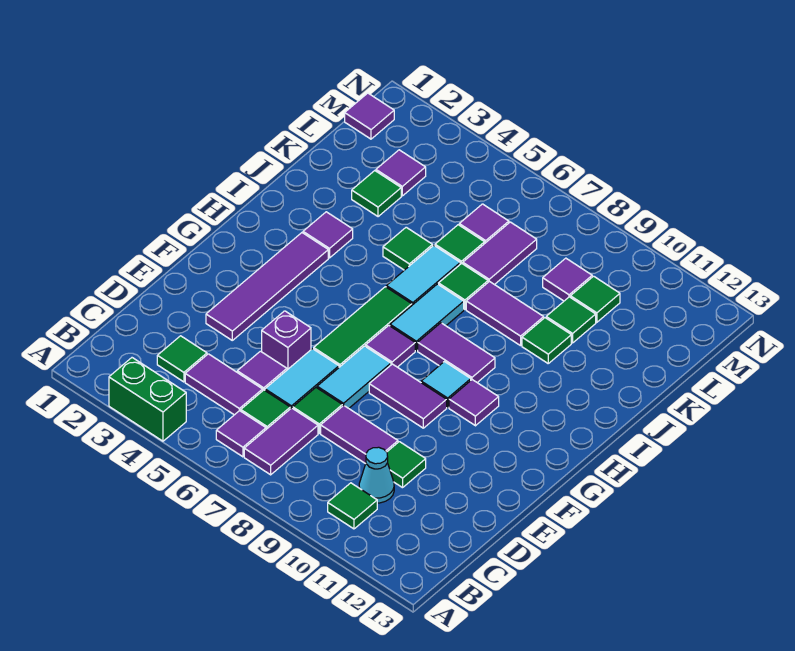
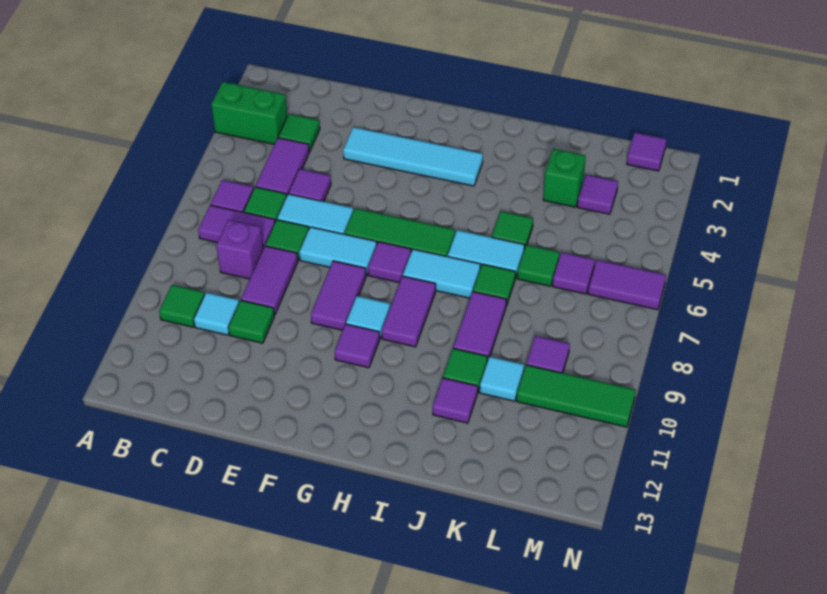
green 1x2 brick [109,358,186,441] -> green 1x2 brick turned to [211,82,287,144]
cyan 1x1 cone [359,447,394,503] -> cyan 1x1 tile [194,293,239,335]
purple 1x4 tile [206,233,328,340] -> cyan 1x4 tile [343,127,483,186]
purple 1x1 brick [262,311,311,370] -> purple 1x1 brick moved to [216,220,263,279]
purple 1x1 tile [303,212,353,258] -> purple 1x1 tile moved to [433,378,478,423]
green 1x1 tile [352,171,401,217] -> green 1x1 brick [543,149,586,207]
purple 1x2 tile [463,222,537,285] -> purple 1x2 tile moved to [588,260,666,310]
green 1x1 tile [546,297,596,343] -> cyan 1x1 tile [480,357,524,401]
green 1x1 tile [570,276,620,322] -> green 1x3 tile [517,365,636,427]

